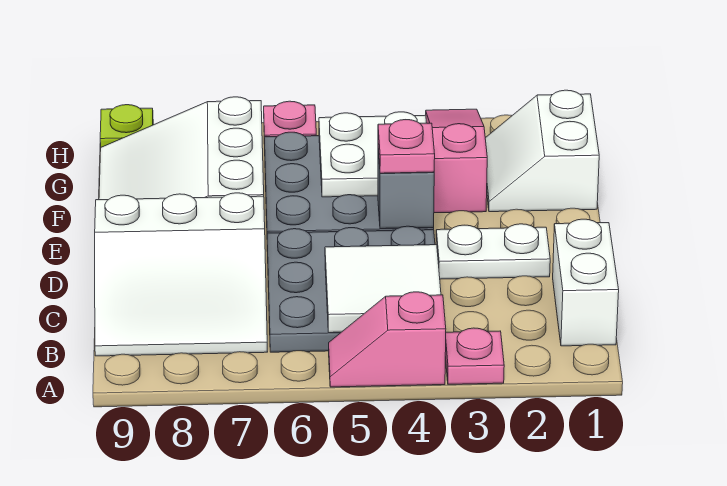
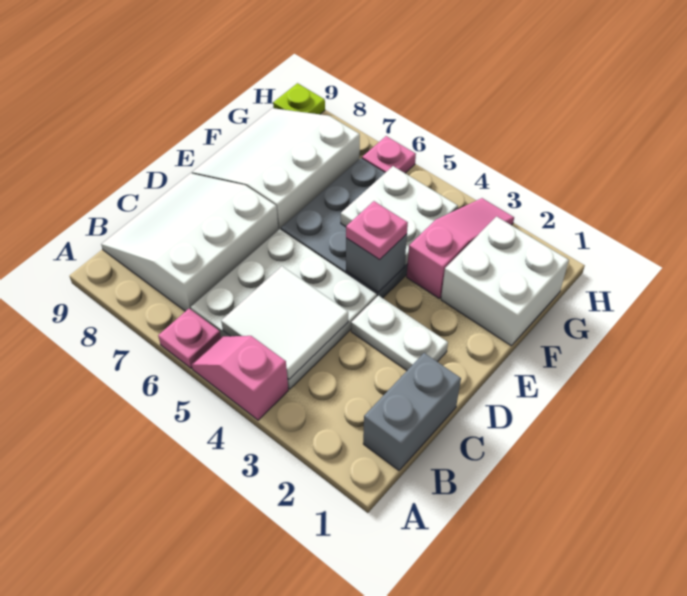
pink 1x1 plate [445,328,504,384] -> pink 1x1 plate moved to [158,308,221,368]
white 1x2 brick [553,219,619,346] -> grey 1x2 brick [363,353,461,470]
grey 3x3 plate [267,226,435,352] -> white 3x3 plate [191,229,377,389]
white 3x3 slope [95,193,267,356] -> white 3x3 slope turned to [101,173,278,311]
white 2x2 slope [485,90,599,212] -> white 2x2 brick [441,217,569,346]

